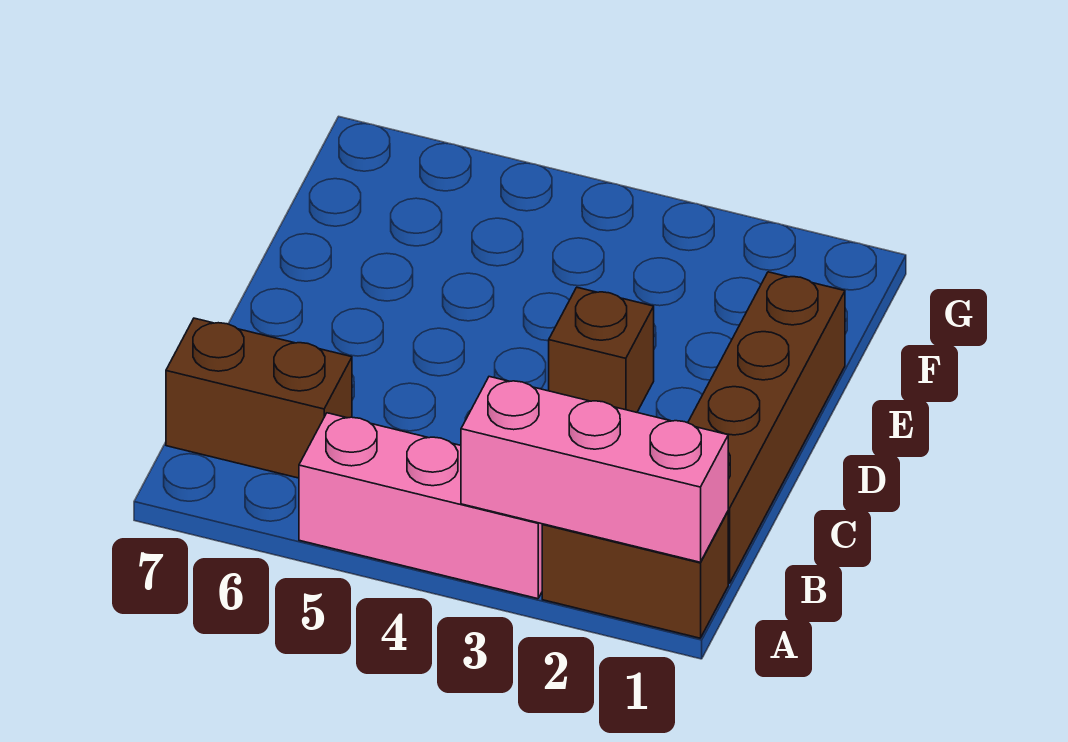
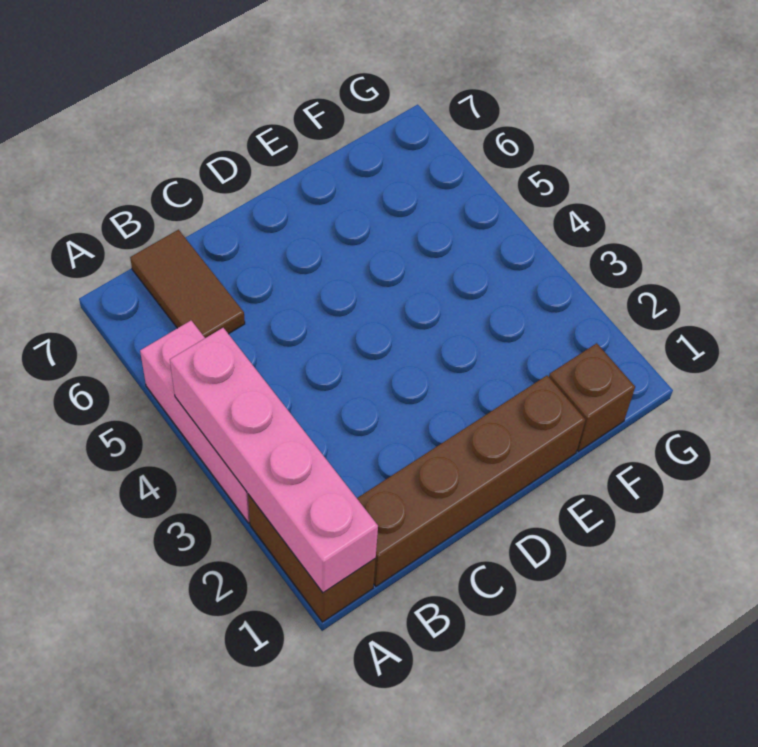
pink 1x3 brick [461,377,728,562] -> pink 1x4 brick [170,328,378,593]
brown 1x2 brick [166,318,352,478] -> brown 1x2 tile [130,230,245,338]
brown 1x1 brick [549,287,654,412] -> brown 1x1 brick moved to [549,343,635,451]

